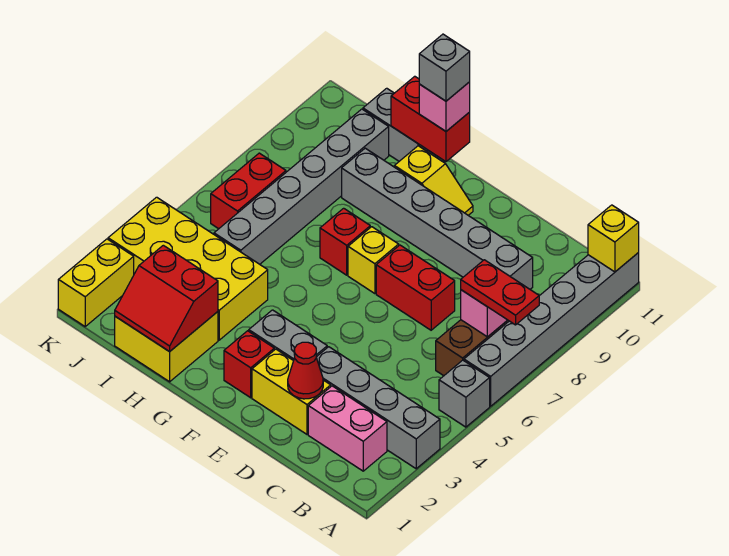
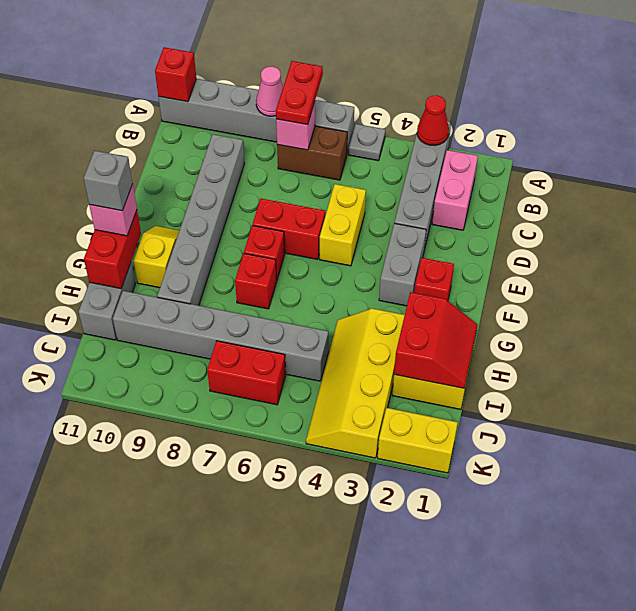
grey 1x1 brick [439,360,490,427] -> grey 1x1 plate [349,124,385,161]
none -> pink 1x1 cone [256,66,283,116]
yellow 1x1 brick [588,205,639,272] -> red 1x1 brick [155,47,196,102]
yellow 1x2 brick [252,349,331,434] -> yellow 1x2 brick moved to [320,184,366,266]
red 1x1 cone [288,342,323,399] -> red 1x1 cone moved to [417,95,449,146]
red 1x2 brick [376,245,455,330] -> red 1x2 brick turned to [252,199,325,260]
yellow 1x1 brick [348,227,399,294] -> red 1x1 brick [244,225,285,280]
yellow 2x4 brick [108,197,268,340] -> yellow 2x4 slope [306,309,405,458]

